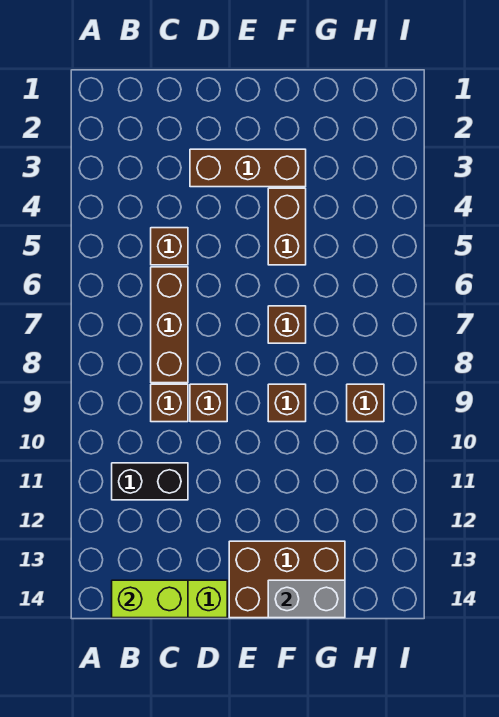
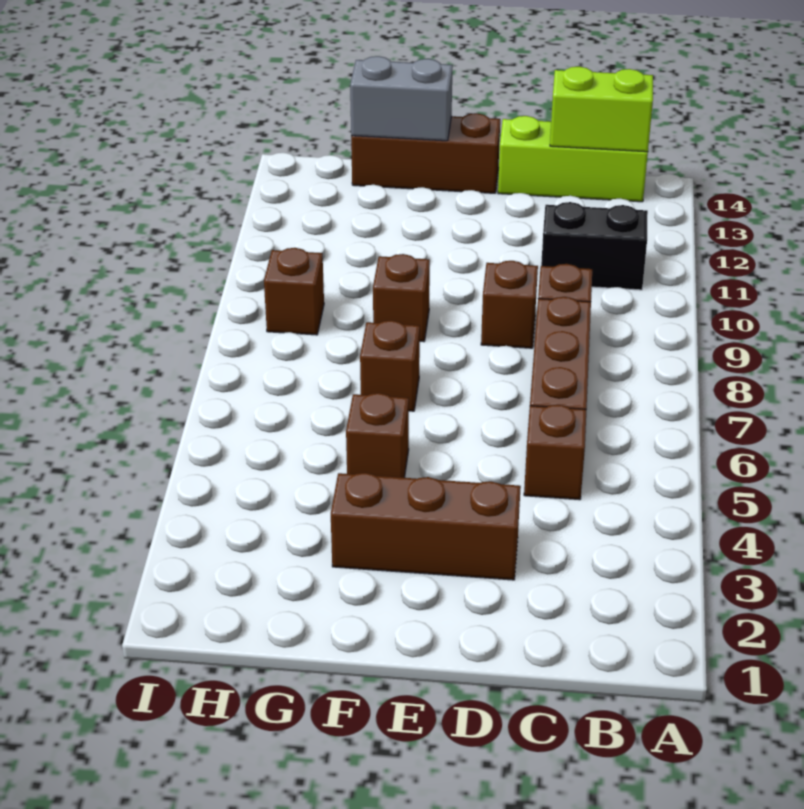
brown 2x3 brick [229,541,345,618] -> brown 1x3 brick [351,113,500,193]
brown 1x2 brick [268,188,306,265] -> brown 1x1 brick [346,393,409,478]

